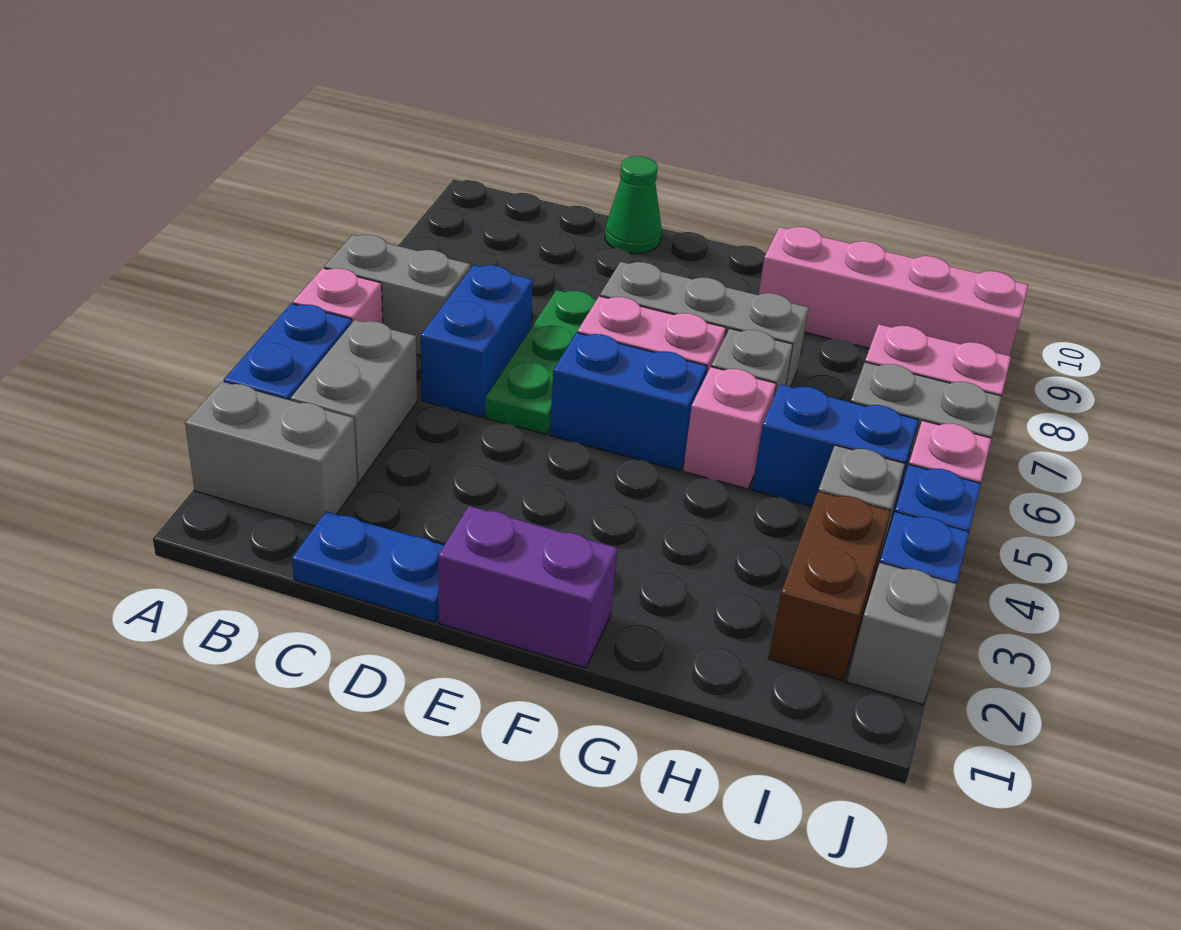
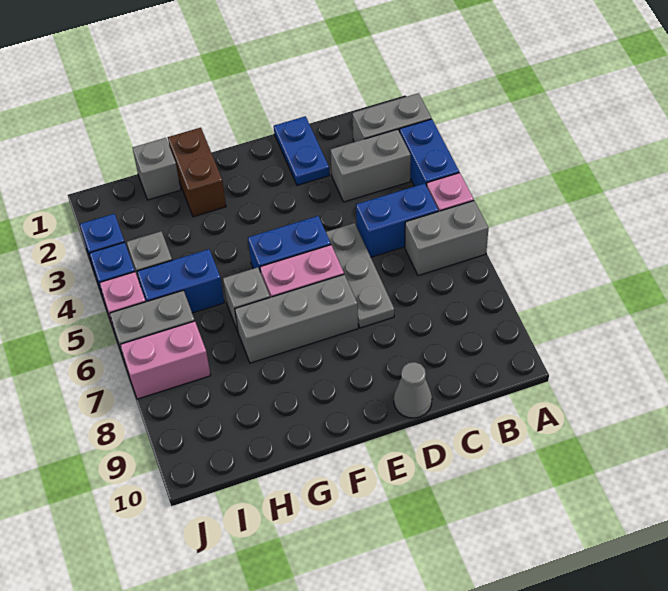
grey 1x2 brick [291,320,417,483] -> grey 1x2 brick turned to [330,129,411,202]
blue 1x2 plate [292,511,444,622] -> blue 1x2 plate turned to [274,116,329,185]
blue 1x2 brick [421,265,533,417] -> blue 1x2 brick turned to [356,183,438,257]
green 1x3 plate [485,290,596,435] -> grey 1x3 plate [326,223,394,328]
green 1x1 cone [605,156,662,254] -> grey 1x1 cone [394,362,432,418]
purple 1x2 brick [438,506,617,668] -> none
pink 1x1 brick [683,367,776,489] -> none
pink 1x4 brick [758,227,1028,356] -> none
brown 1x2 brick [768,491,891,681] -> brown 1x2 brick moved to [168,128,226,217]
grey 1x1 brick [847,563,957,704] -> grey 1x1 brick moved to [133,138,181,200]

